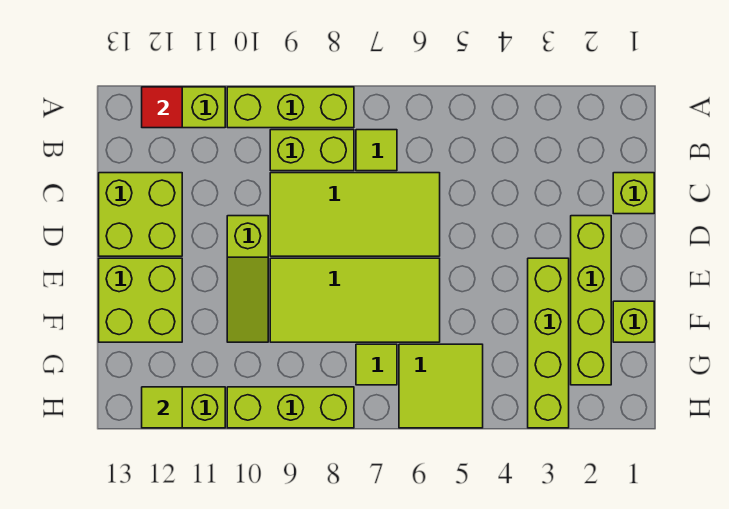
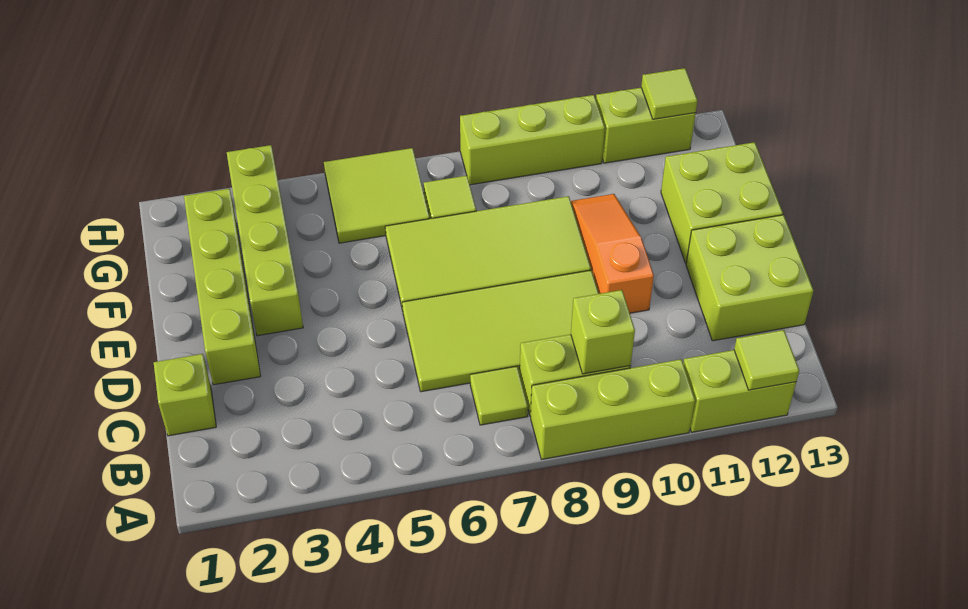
red 1x1 tile [142,87,182,128] -> lime 1x1 tile [734,330,799,390]
lime 1x3 slope [227,216,268,342] -> orange 1x3 slope [571,194,654,313]
lime 1x1 brick [613,301,654,342] -> lime 1x1 brick moved to [571,290,635,374]

